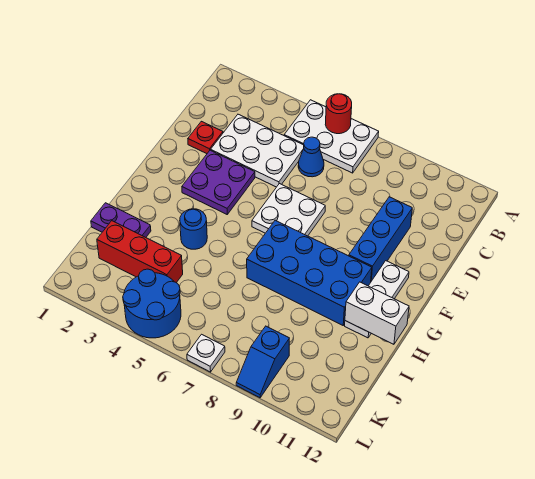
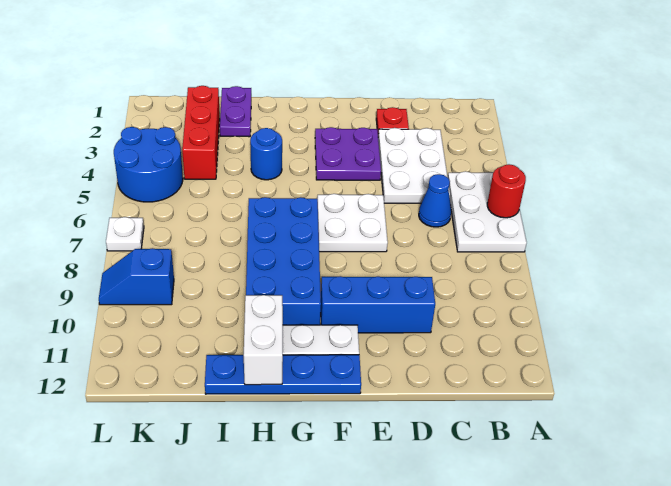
none -> blue 1x4 plate [205,355,361,394]

